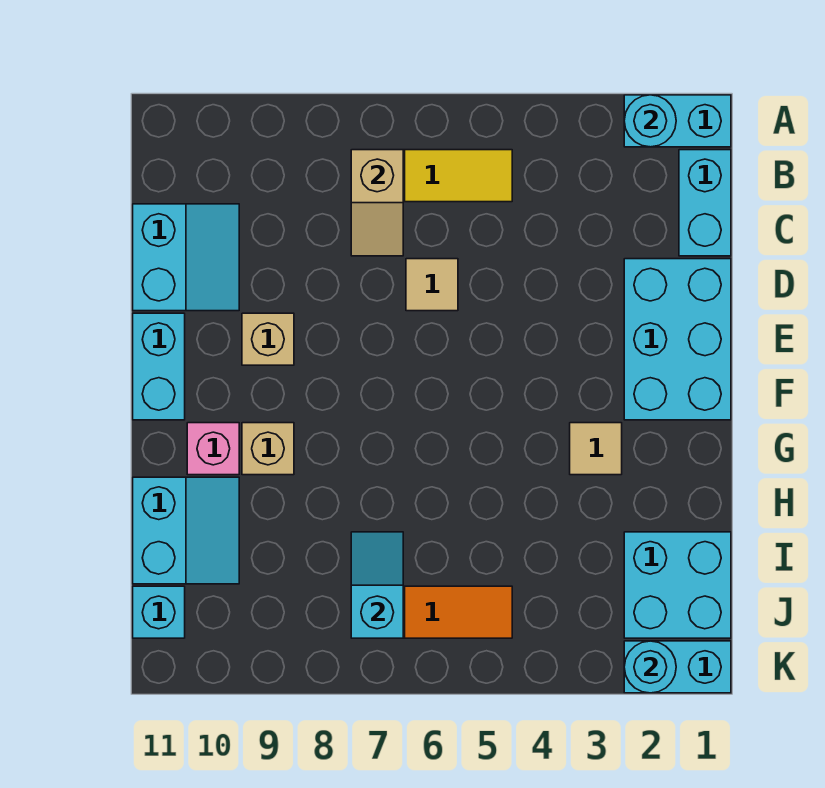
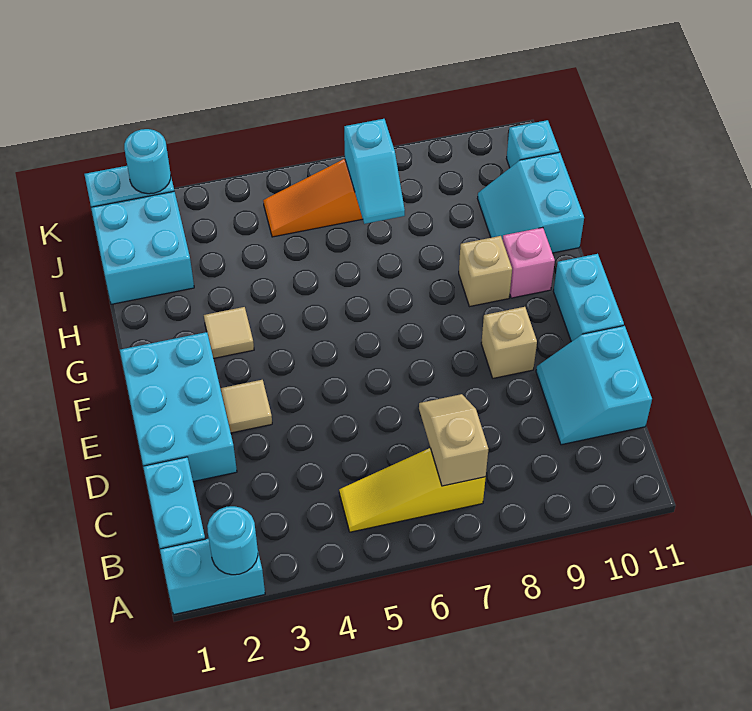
tan 1x1 tile [406,259,458,311] -> tan 1x1 tile moved to [221,380,272,433]

